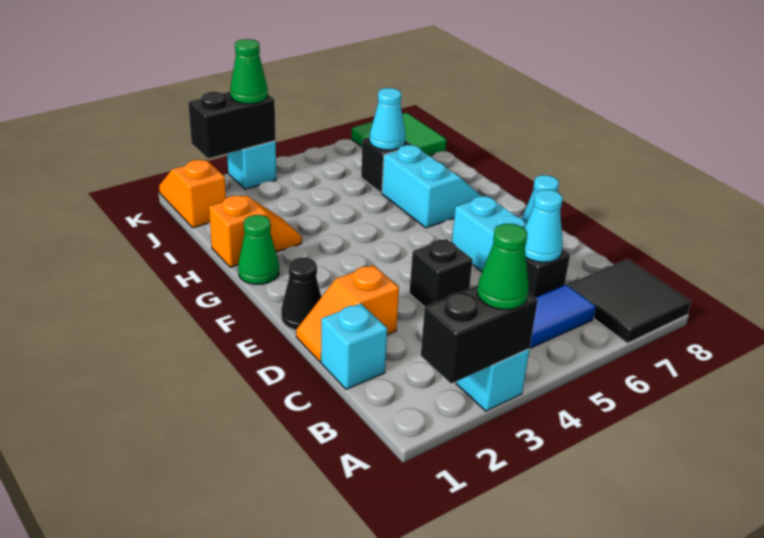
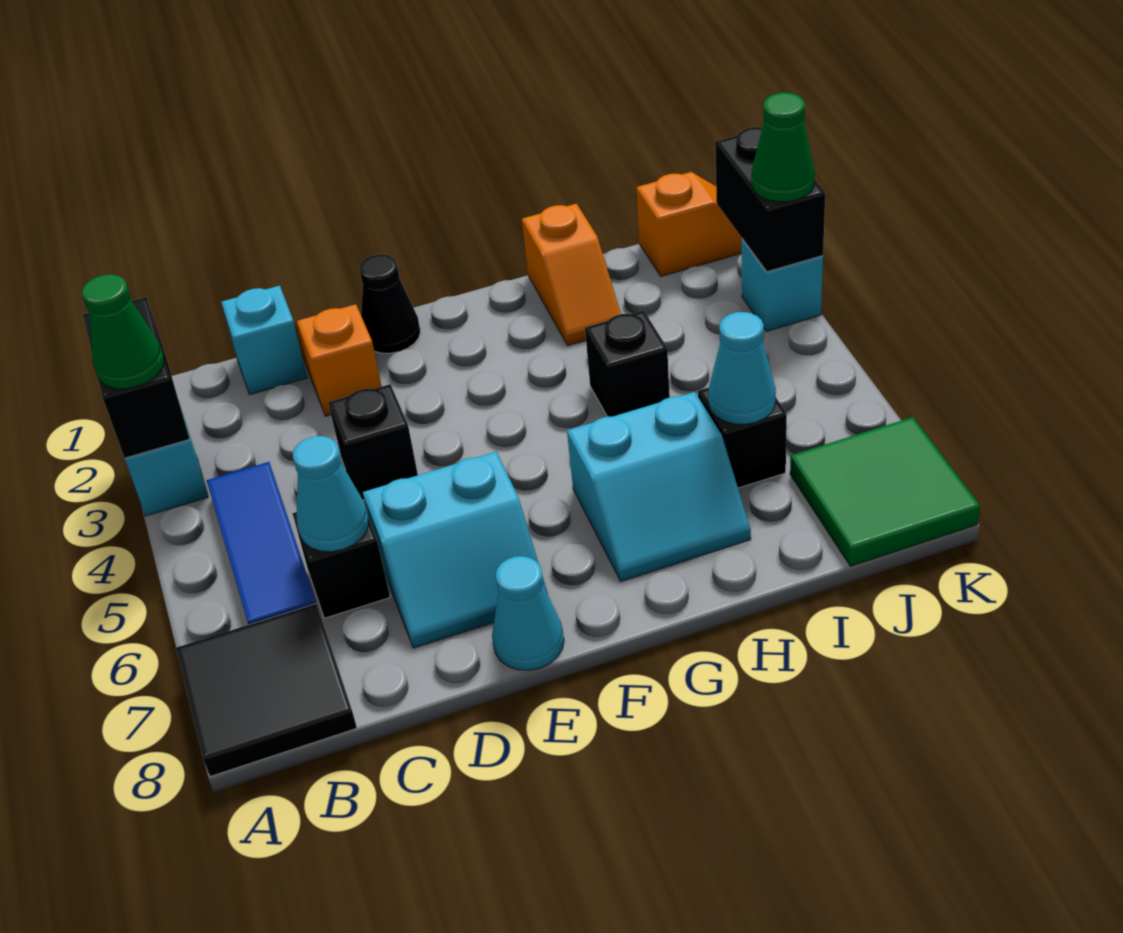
green 1x1 cone [238,215,279,284] -> none
none -> black 1x1 brick [585,311,670,417]

